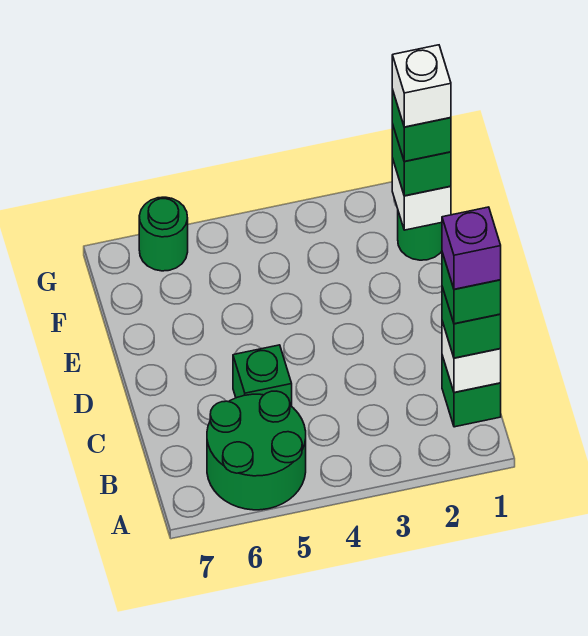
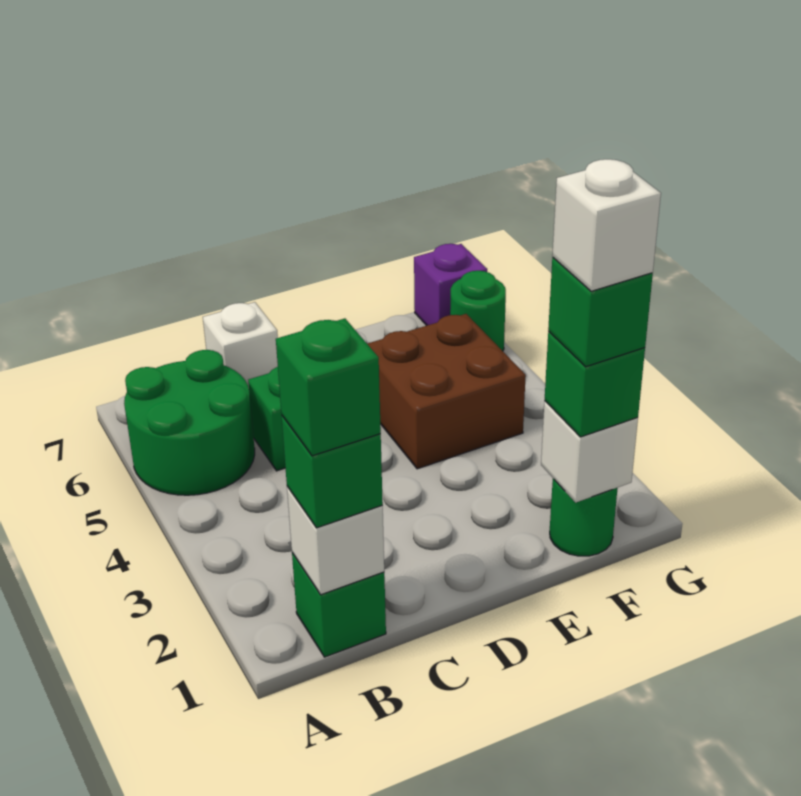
purple 1x1 brick [442,207,501,289] -> purple 1x1 brick moved to [414,244,487,326]
none -> white 1x1 brick [203,302,278,388]
none -> brown 2x2 brick [367,314,526,469]

